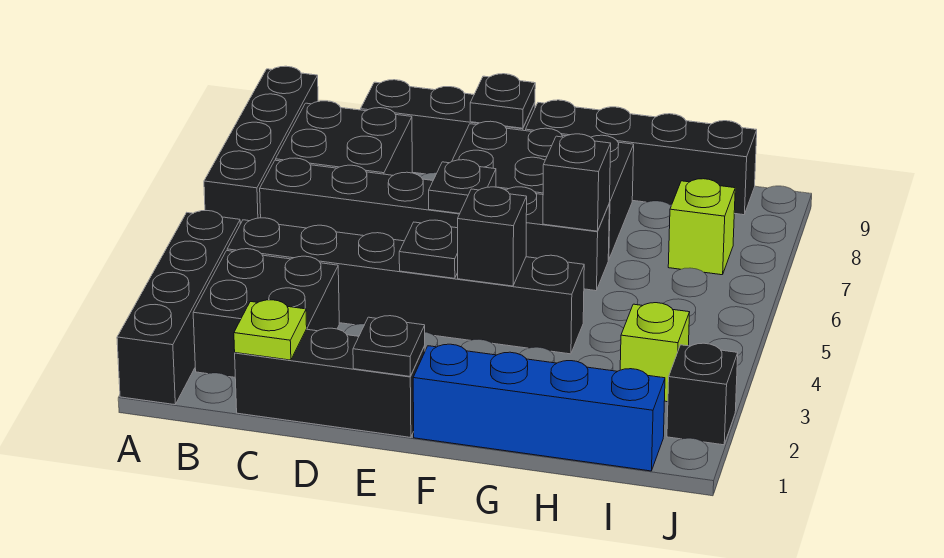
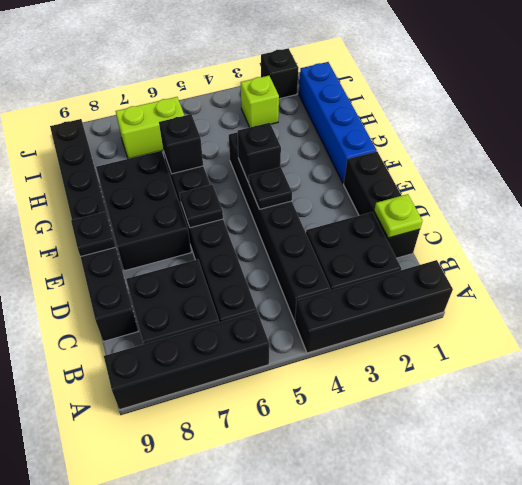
black 1x1 plate [353,316,425,376] -> none
lime 1x1 brick [668,179,735,275] -> lime 1x2 brick [116,97,184,159]

